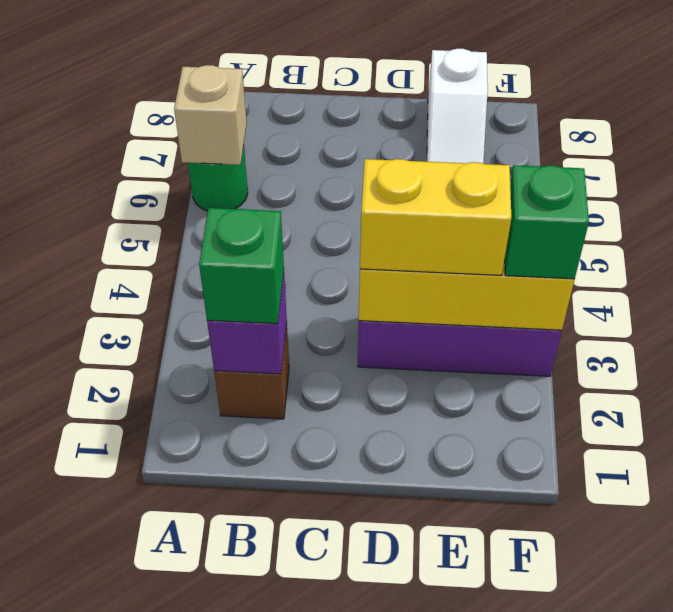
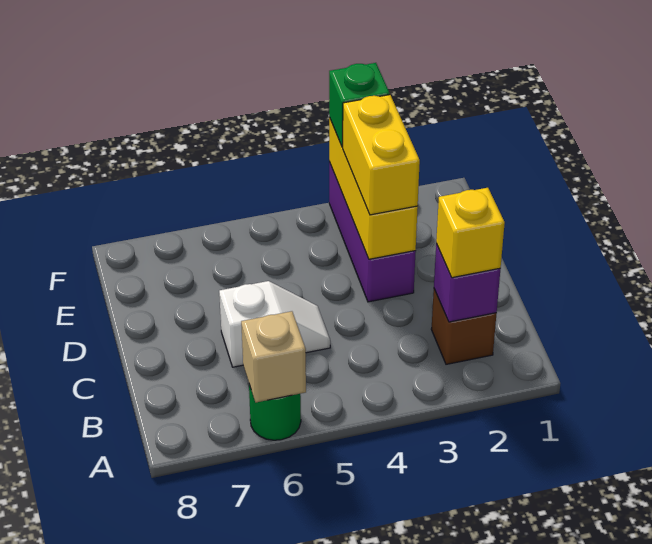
green 1x1 brick [199,208,284,324] -> yellow 1x1 brick [436,188,505,278]
white 1x2 slope [427,49,488,164] -> white 1x2 slope moved to [219,281,330,367]

